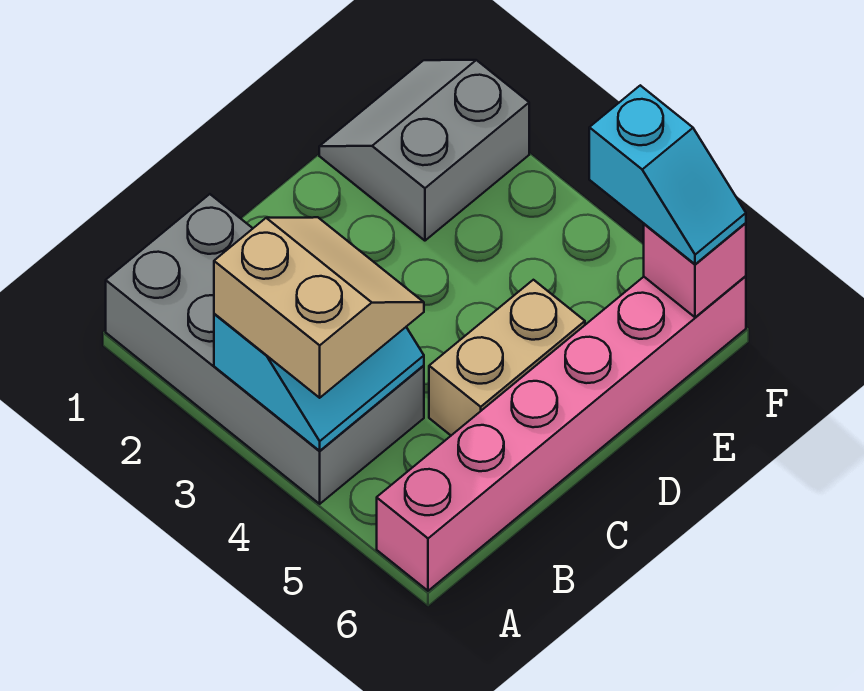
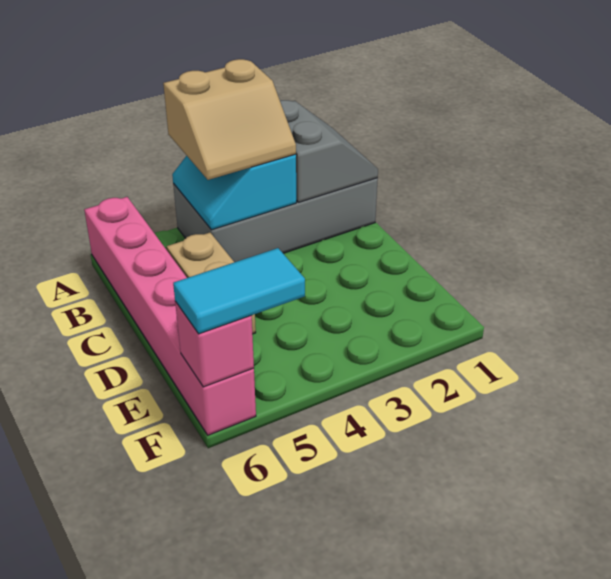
grey 2x2 slope [319,60,529,241] -> grey 2x2 slope moved to [280,100,378,202]
cyan 1x2 slope [589,85,746,264] -> cyan 1x2 tile [173,248,305,334]

